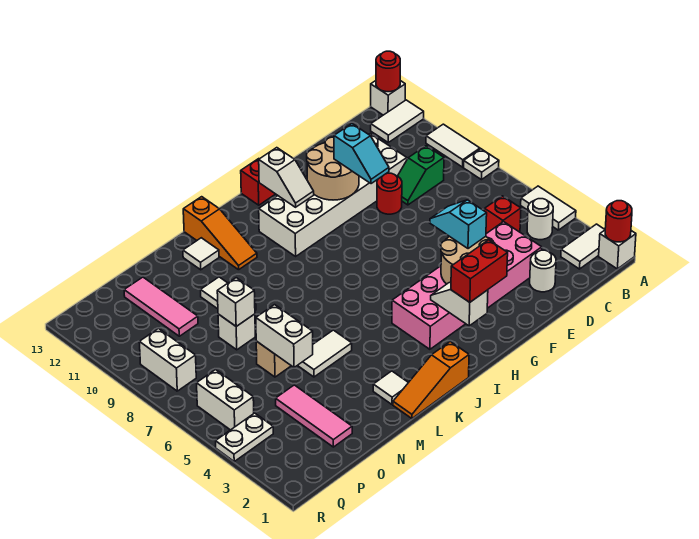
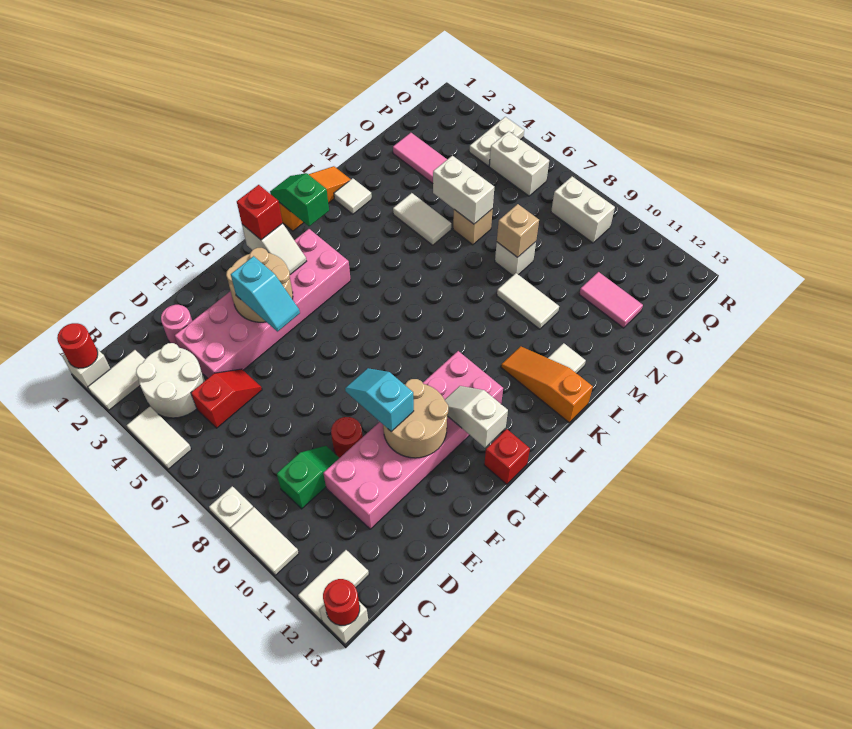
white 1x1 round brick [527,199,553,240] -> white 2x2 round brick [136,343,205,418]
white 1x1 round brick [530,250,556,292] -> pink 1x1 round brick [161,305,192,345]
white 2x6 brick [259,133,407,256] -> pink 2x6 brick [323,351,503,529]
red 1x2 brick [451,240,508,303] -> red 1x1 brick [237,185,282,240]
none -> green 1x2 slope [270,173,329,226]
white 1x2 tile [297,330,352,377] -> white 1x2 tile turned to [393,193,451,245]
white 1x1 brick [217,278,255,326] -> tan 1x1 brick [497,204,539,257]
pink 1x3 tile [124,277,198,336] -> pink 1x2 tile [579,272,643,328]

